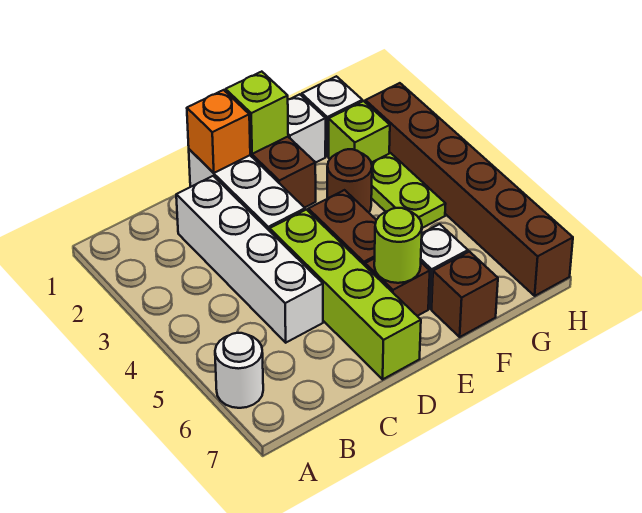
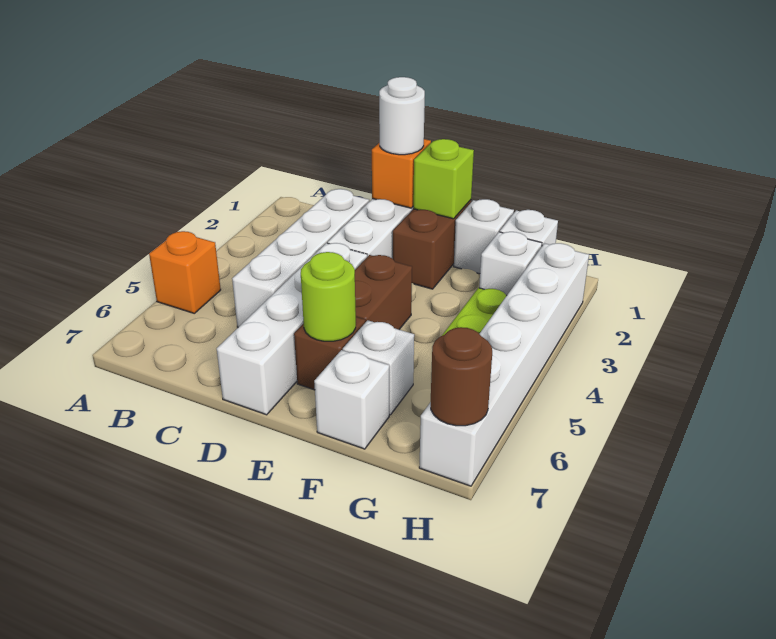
none -> orange 1x1 brick [149,231,221,313]
white 1x1 round brick [215,333,263,408] -> white 1x1 round brick moved to [379,77,425,155]
lime 1x4 brick [270,210,421,379] -> white 1x4 brick [217,243,367,415]
brown 1x1 round brick [327,149,372,212] -> brown 1x1 round brick moved to [431,327,492,426]
brown 1x1 brick [432,251,498,337] -> white 1x1 brick [314,350,389,449]
lime 1x1 brick [329,101,390,163] -> white 1x1 brick [479,232,542,296]
brown 1x6 brick [365,83,573,296] -> white 1x6 brick [419,243,589,486]

